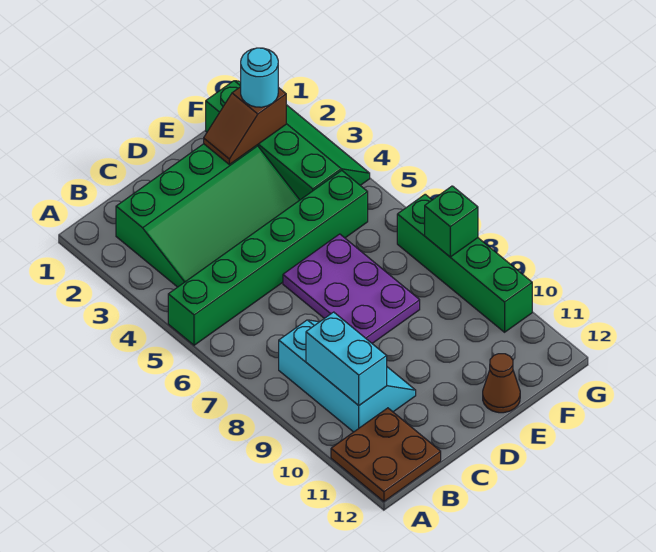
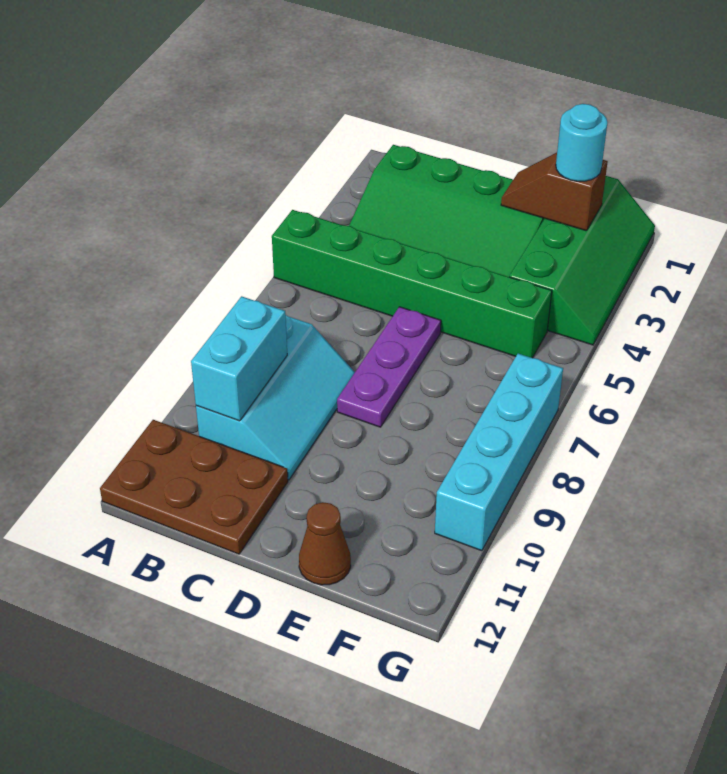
brown 2x2 plate [331,408,441,501] -> brown 2x3 plate [100,420,288,554]
purple 2x3 plate [283,234,420,343] -> purple 1x3 plate [337,307,441,427]
green 1x4 brick [397,194,532,332] -> cyan 1x4 brick [435,354,563,551]
green 1x1 brick [425,186,478,257] -> none

